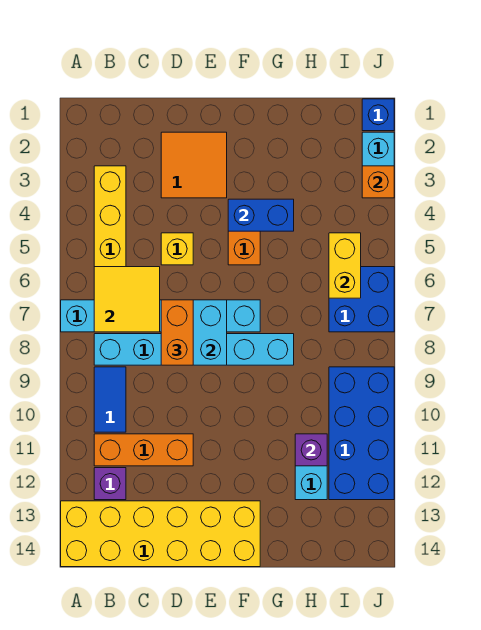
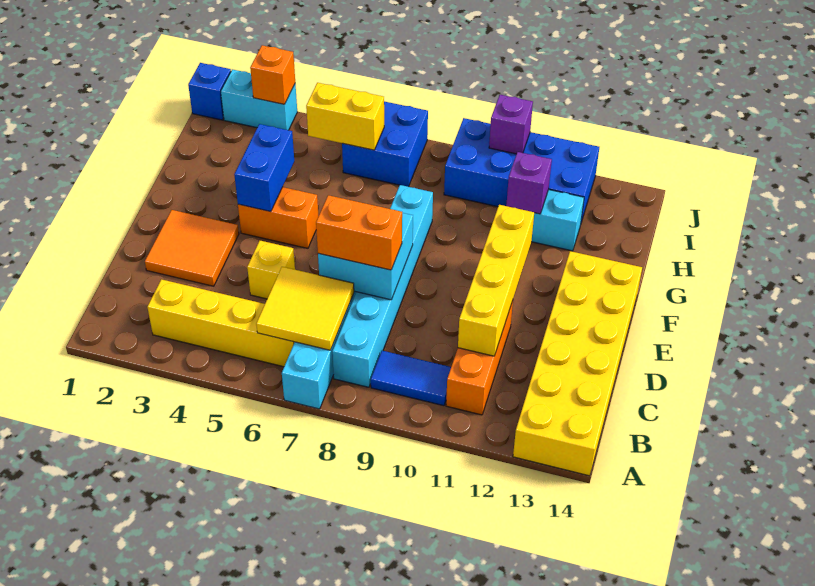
purple 1x1 brick [94,468,126,500] -> purple 1x1 brick moved to [489,95,533,154]
none -> yellow 1x4 brick [458,205,534,356]

